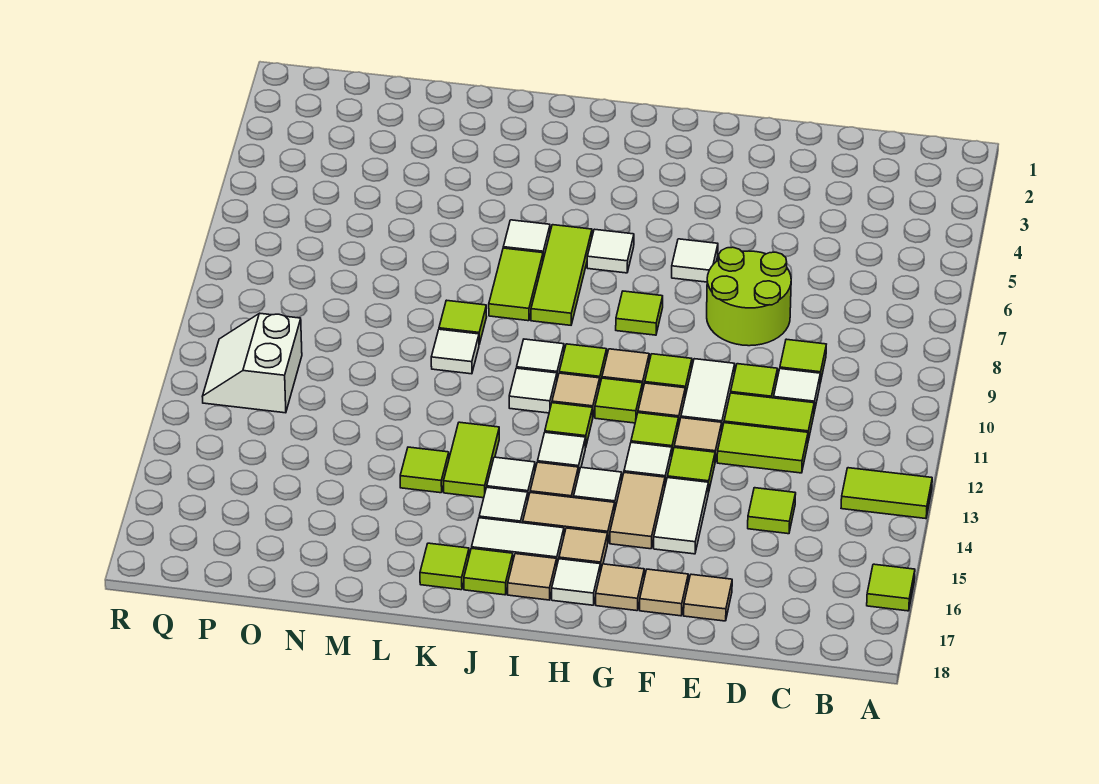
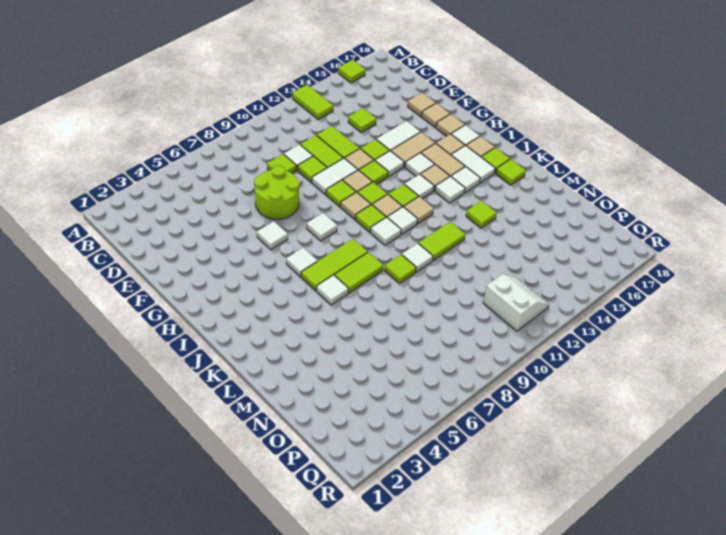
lime 1x1 tile [616,291,663,335] -> white 1x1 tile [307,213,337,241]
none -> tan 1x1 tile [404,197,434,224]
lime 1x2 tile [444,422,499,498] -> lime 1x2 tile moved to [418,222,465,261]
white 2x2 slope [202,313,302,413] -> white 2x2 slope turned to [483,274,549,331]

